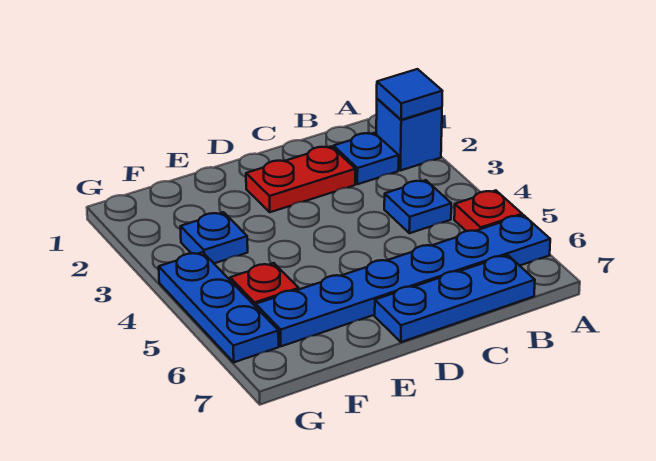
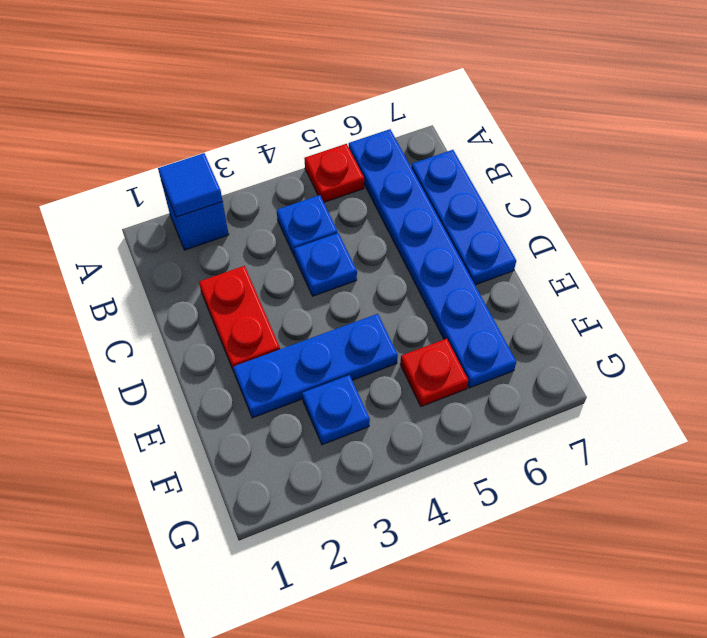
blue 1x1 plate [333,133,399,184] -> blue 1x1 plate moved to [294,233,357,296]
blue 1x3 plate [159,252,279,362] -> blue 1x3 plate moved to [233,314,398,418]

